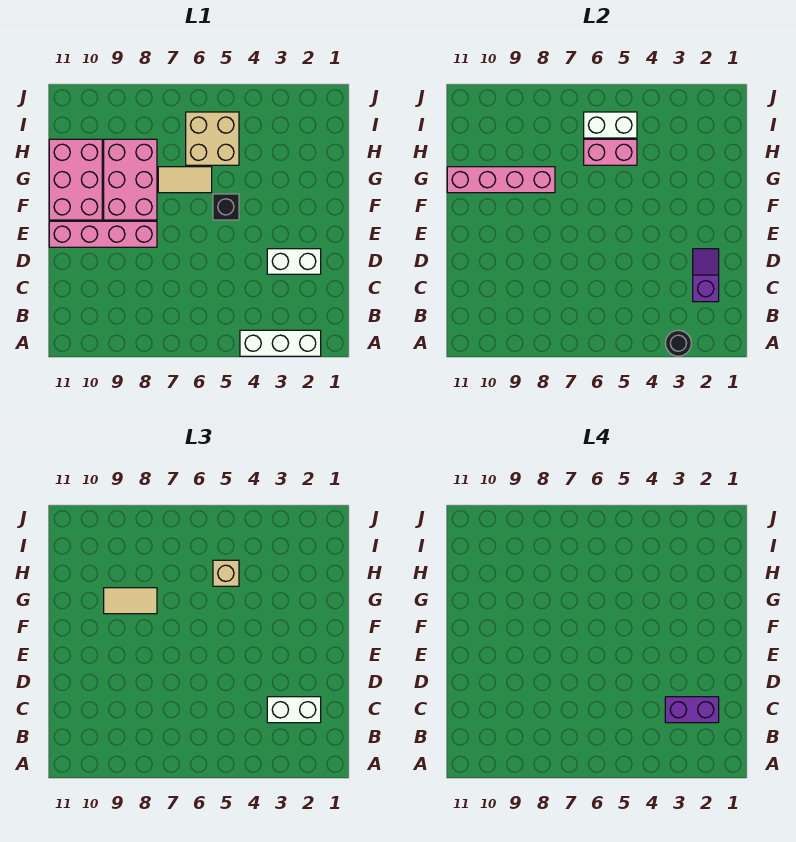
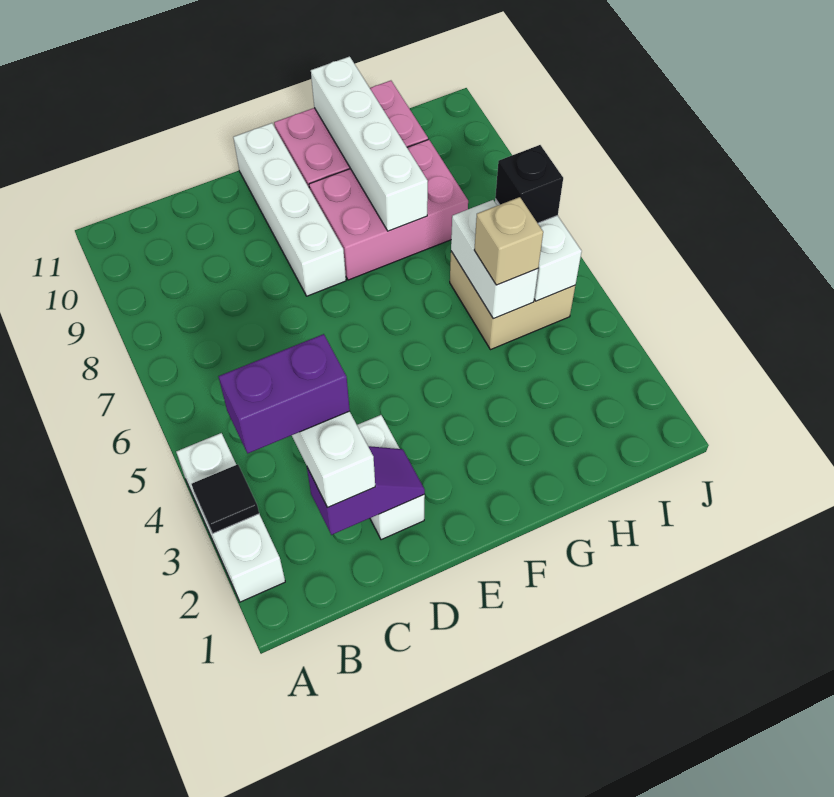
black 1x1 round brick [665,330,691,356] -> black 1x1 tile [192,464,259,534]
purple 1x2 brick [665,697,719,723] -> purple 1x2 brick turned to [218,334,350,453]
pink 1x4 brick [49,221,157,247] -> white 1x4 brick [233,123,346,296]
black 1x1 brick [213,194,239,220] -> black 1x1 brick moved to [495,145,563,223]
tan 1x2 tile [158,167,212,193] -> none
pink 1x4 brick [447,167,555,193] -> white 1x4 brick [311,56,428,231]
tan 1x2 tile [104,588,157,614] -> none
pink 1x2 brick [584,139,637,165] -> white 1x2 brick [451,200,538,319]

